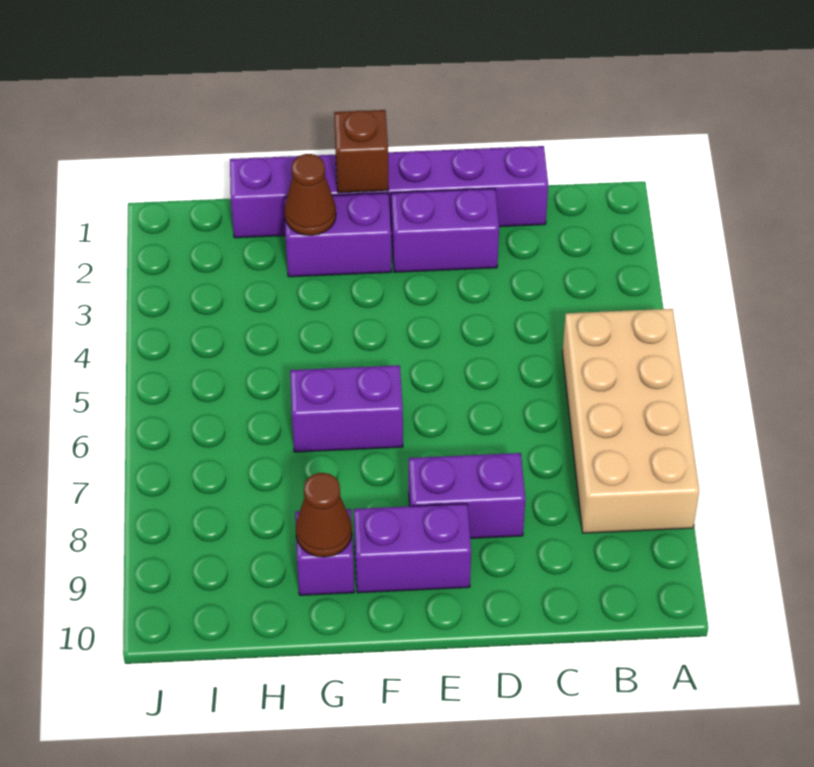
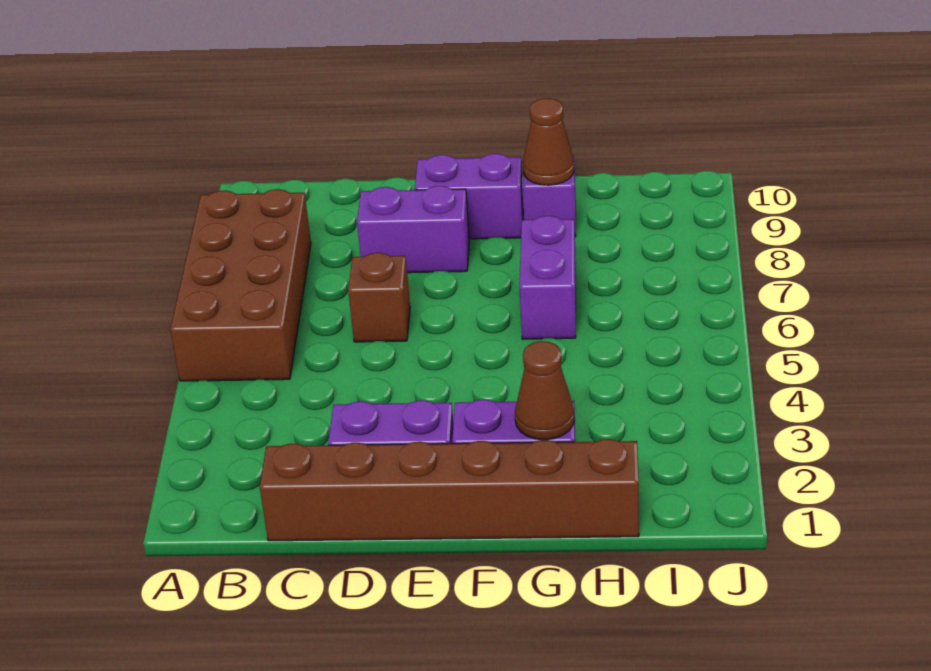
tan 2x4 brick [562,309,699,533] -> brown 2x4 brick [170,189,311,381]
purple 1x6 brick [230,146,548,238] -> brown 1x6 brick [260,439,639,541]
brown 1x1 brick [334,110,389,193] -> brown 1x1 brick moved to [348,253,410,342]
purple 1x2 brick [290,365,403,452] -> purple 1x2 brick turned to [520,216,576,339]

